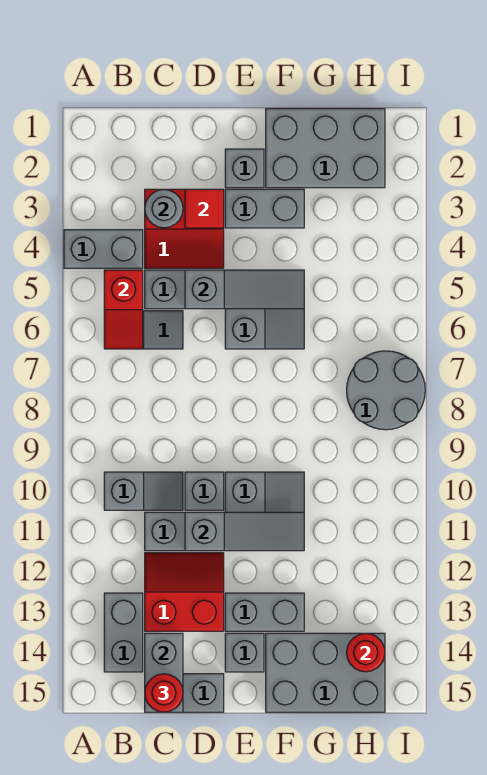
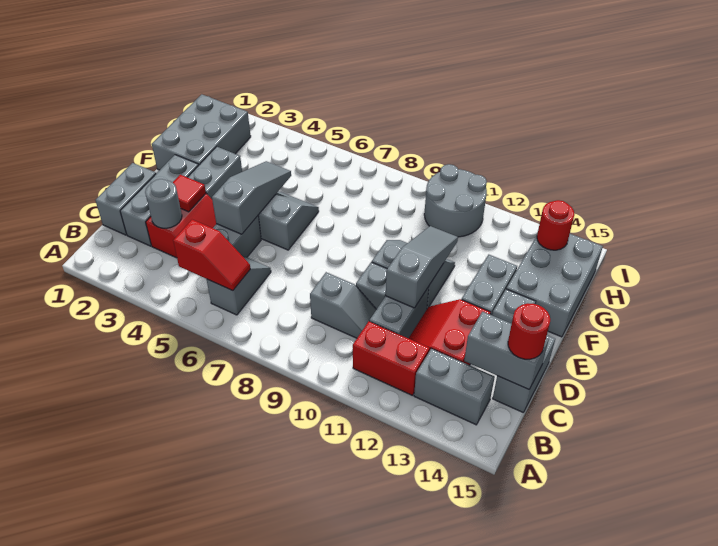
grey 1x2 brick [64,230,143,268] -> grey 1x2 brick moved to [95,163,156,235]
grey 1x2 slope [104,472,183,510] -> grey 1x2 slope turned to [310,272,377,338]
none -> red 1x2 brick [353,321,430,396]
grey 1x1 brick [225,149,264,188] -> grey 1x3 brick [120,155,199,246]
grey 2x2 round brick [347,351,425,430] -> grey 2x2 round brick moved to [424,164,487,237]

